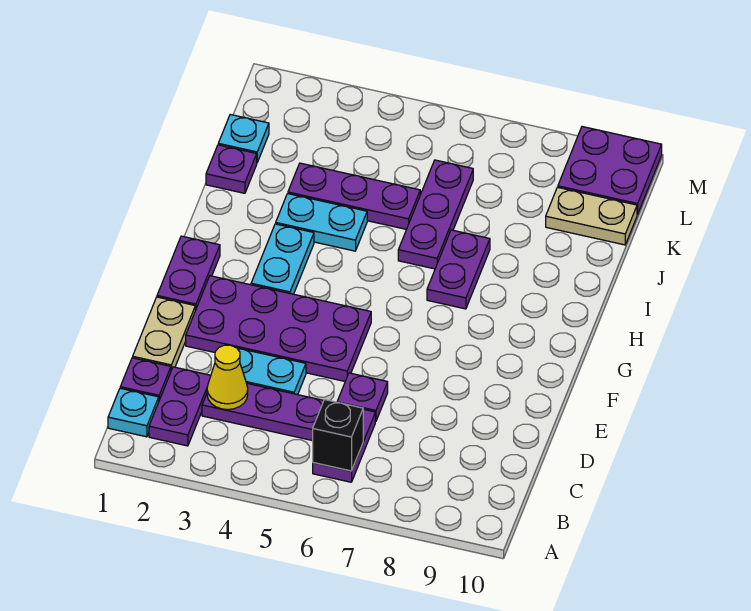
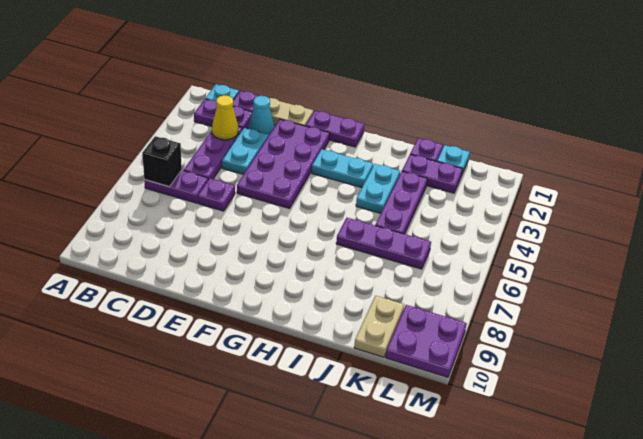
none -> cyan 1x1 cone [248,96,274,136]
purple 1x2 plate [427,230,490,309] -> purple 1x2 plate moved to [402,154,463,193]

